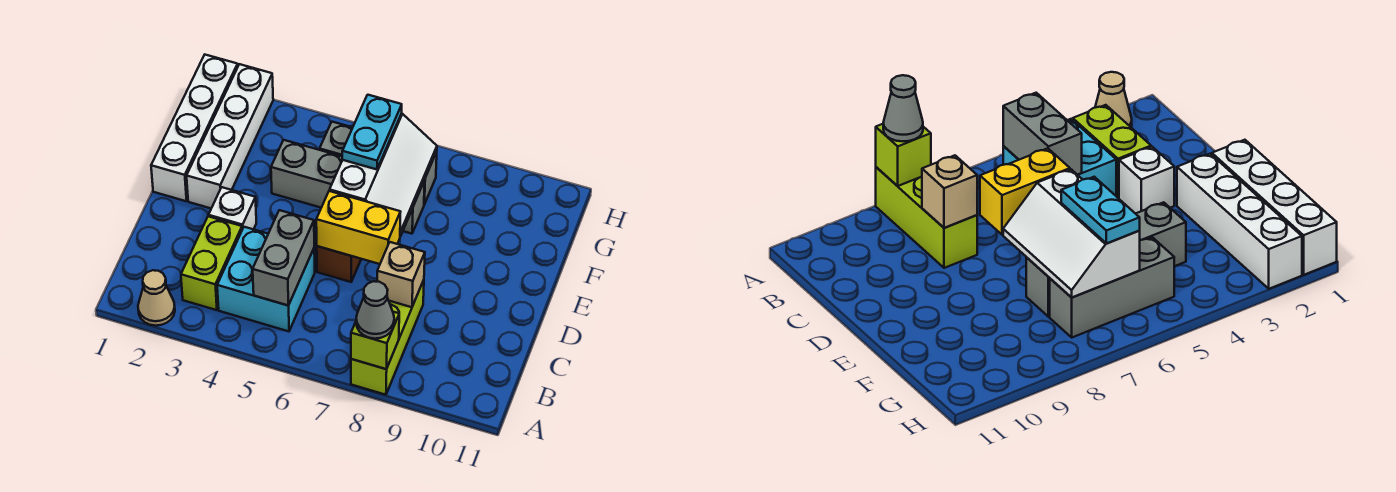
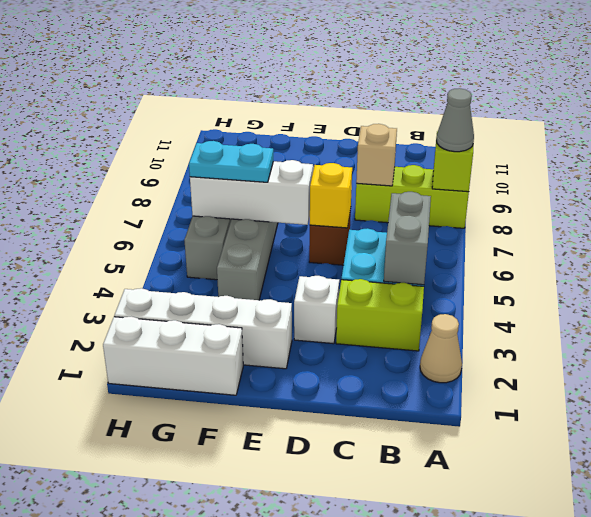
grey 1x2 brick [253,210,314,306] -> grey 1x2 brick turned to [384,192,431,285]
yellow 1x2 brick [316,191,400,264] -> yellow 1x1 brick [310,163,352,228]
white 1x4 brick [151,55,238,201] -> white 1x3 brick [103,317,243,395]

